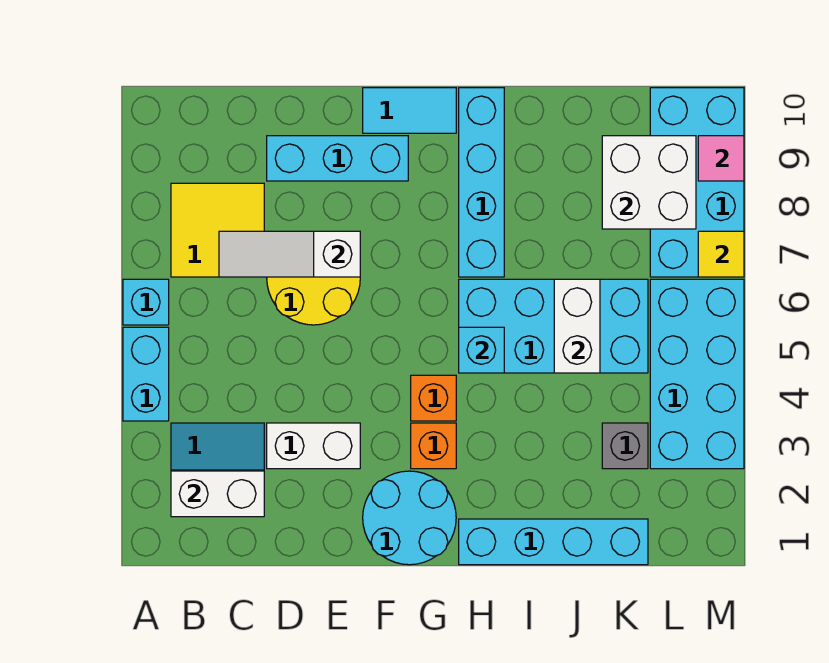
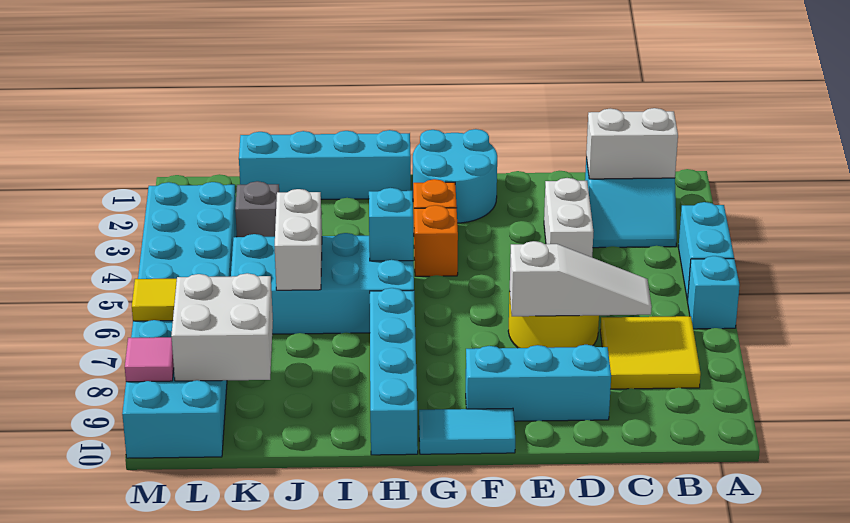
white 1x2 brick [267,423,360,469] -> white 1x2 brick turned to [544,178,593,257]

